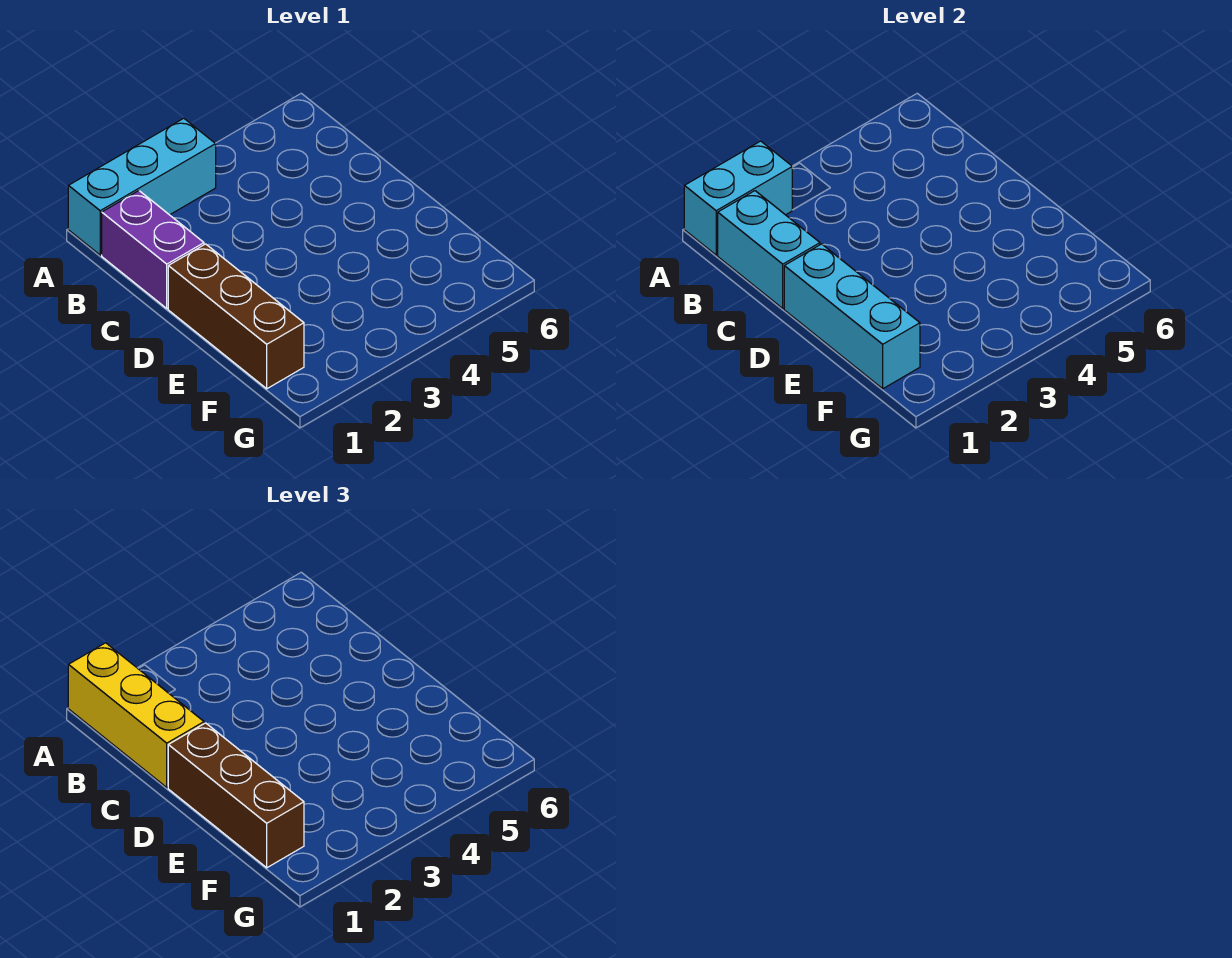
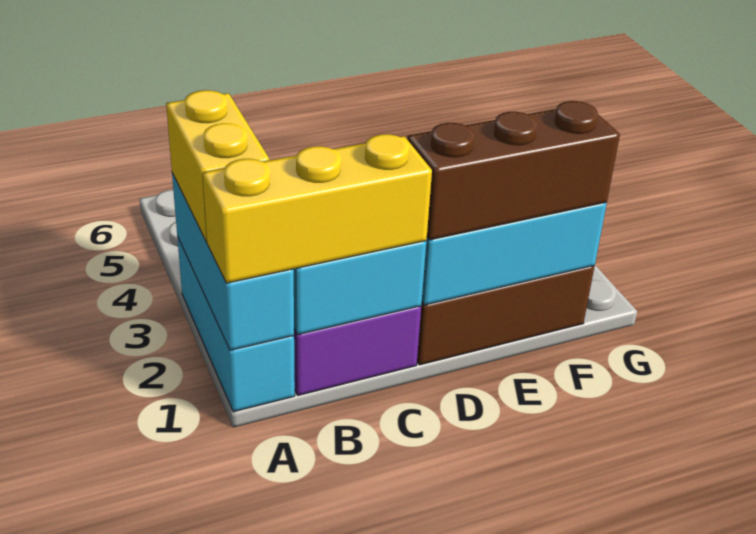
cyan 1x2 brick [684,141,792,255] -> cyan 1x3 brick [172,173,294,350]
none -> yellow 1x2 brick [166,90,269,242]

